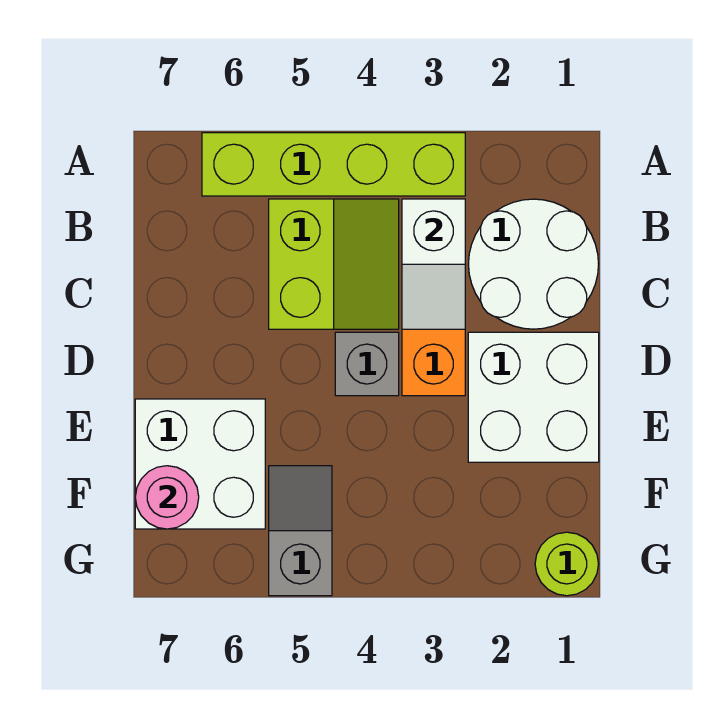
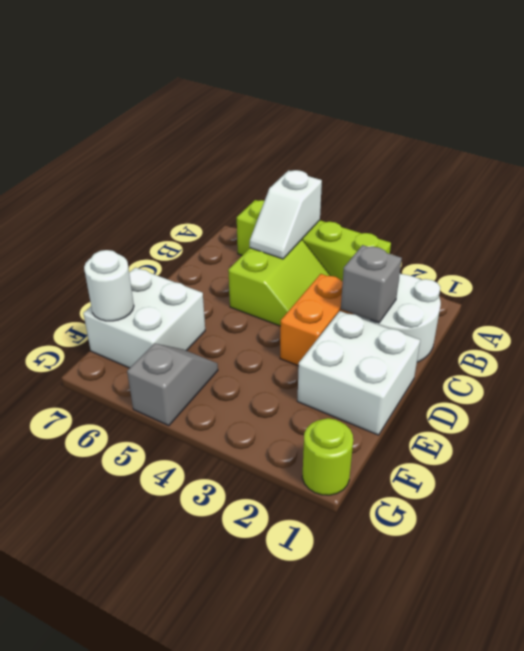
white 1x2 slope [402,199,465,329] -> white 1x2 slope moved to [250,170,322,259]
grey 1x1 brick [335,332,399,396] -> grey 1x1 brick moved to [341,245,402,323]
pink 1x1 round brick [135,466,199,529] -> white 1x1 round brick [84,250,134,321]

